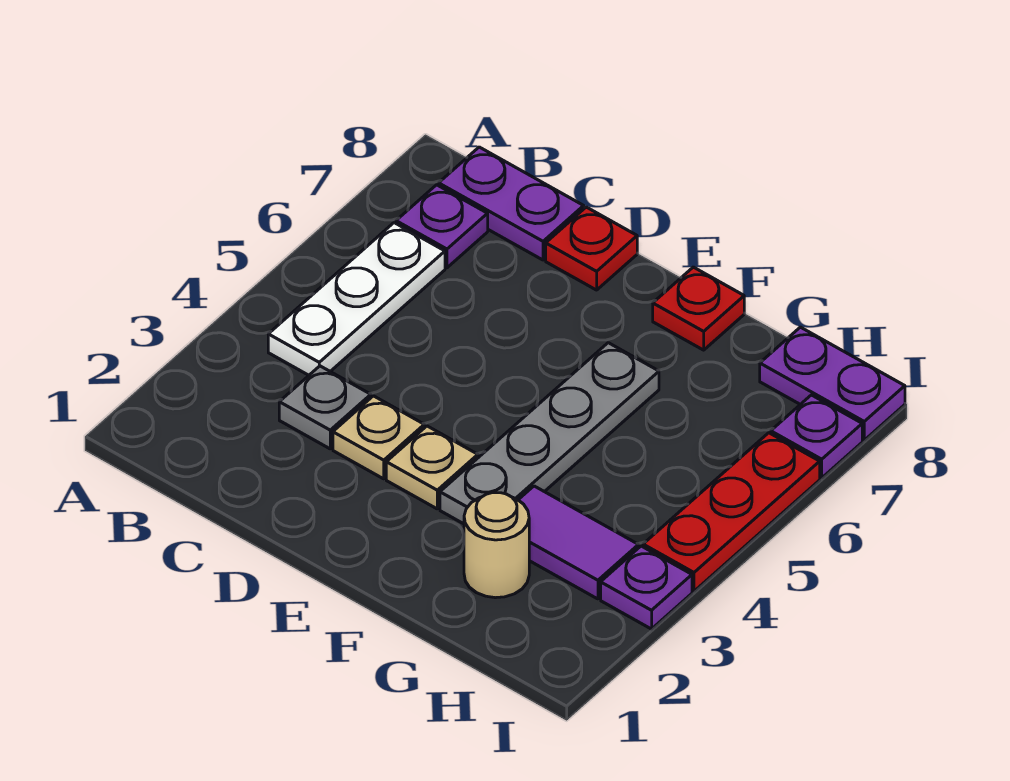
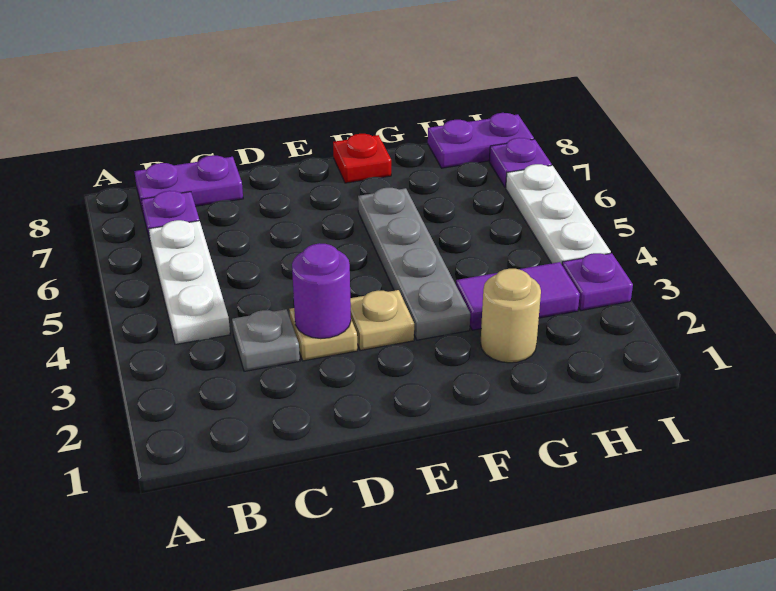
none -> purple 1x1 round brick [292,243,351,339]
red 1x1 plate [546,207,637,290] -> none
red 1x3 plate [643,433,820,591] -> white 1x3 plate [506,164,611,264]

